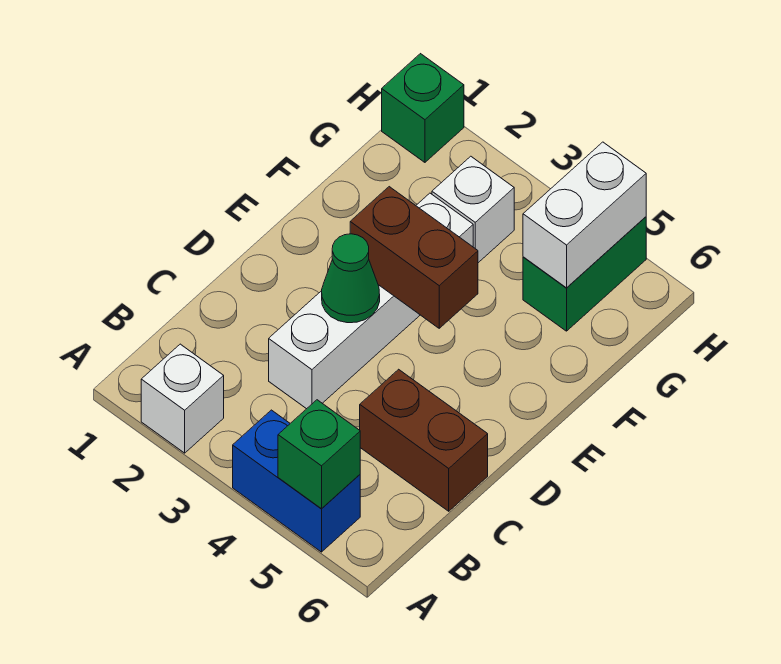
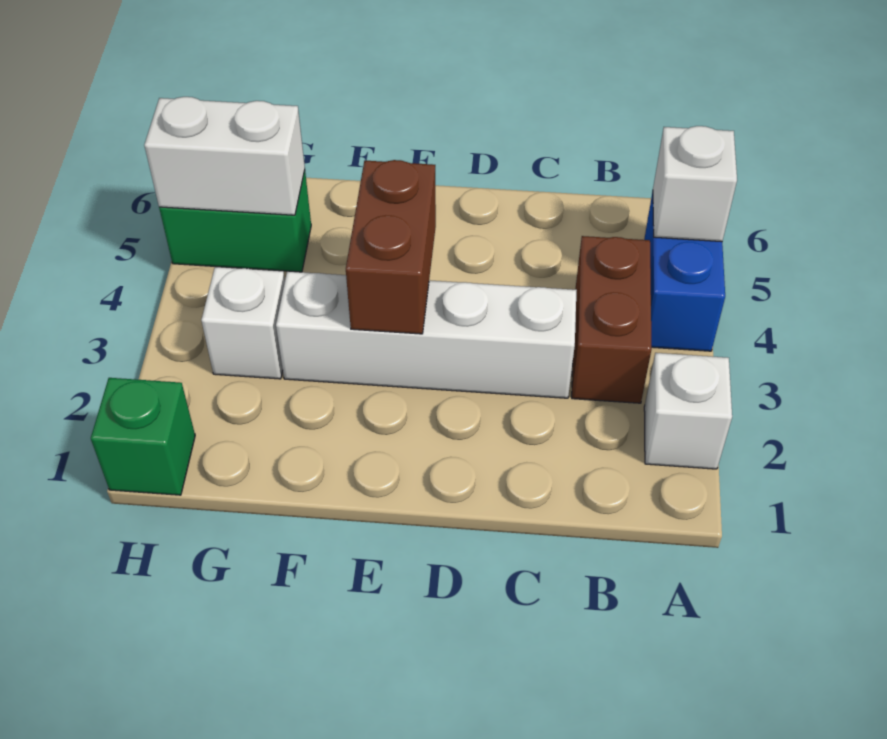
green 1x1 brick [278,400,360,509] -> white 1x1 brick [653,126,737,242]
brown 1x2 brick [360,369,488,511] -> brown 1x2 brick moved to [572,236,652,403]
green 1x1 cone [322,234,380,323] -> none

